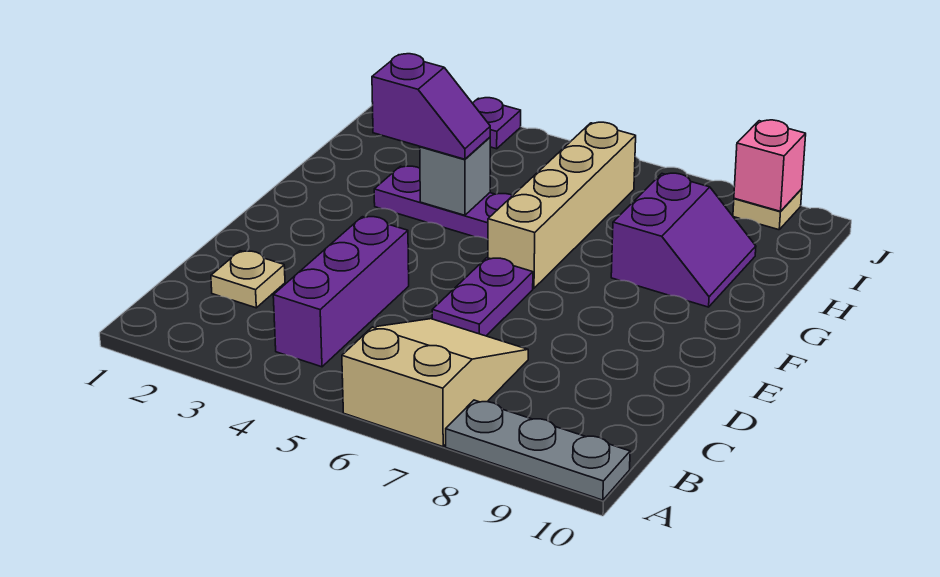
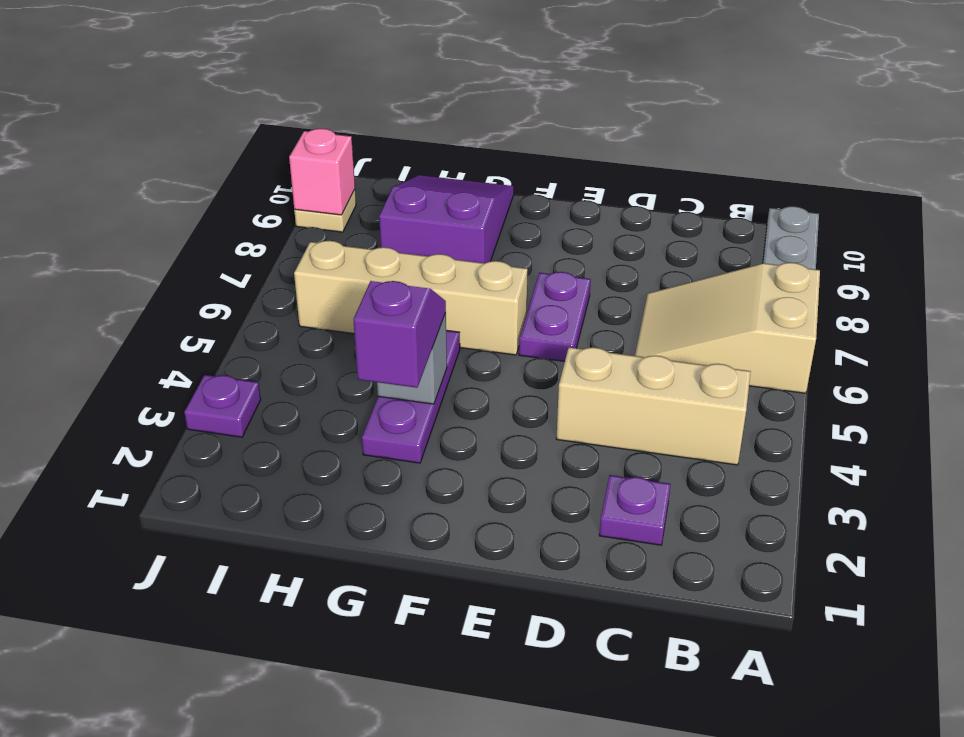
purple 1x3 brick [273,217,409,367] -> tan 1x3 brick [556,347,751,465]
tan 1x1 plate [211,251,285,308] -> purple 1x1 plate [599,475,670,545]
purple 1x2 plate [432,258,533,336] -> purple 1x2 plate turned to [519,272,591,361]
purple 2x2 slope [611,173,756,307] -> purple 2x3 slope [379,175,514,263]

